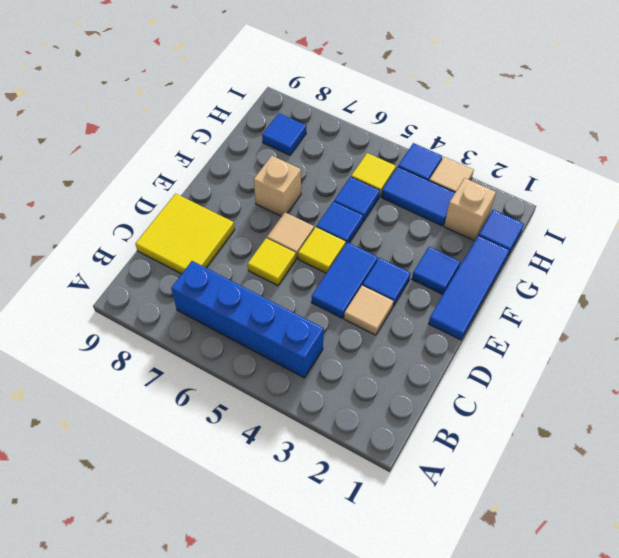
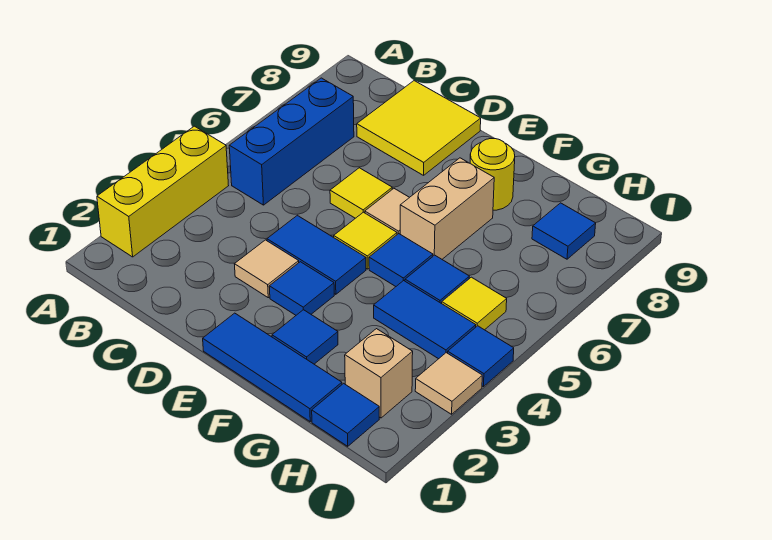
none -> yellow 1x3 brick [97,126,229,257]
blue 1x4 brick [171,261,324,378] -> blue 1x3 brick [229,78,354,205]
tan 1x1 brick [254,156,301,216] -> tan 1x2 brick [400,158,494,259]
none -> yellow 1x1 round brick [470,139,515,210]
blue 1x2 tile [381,167,455,226] -> blue 1x2 tile turned to [374,281,476,359]

